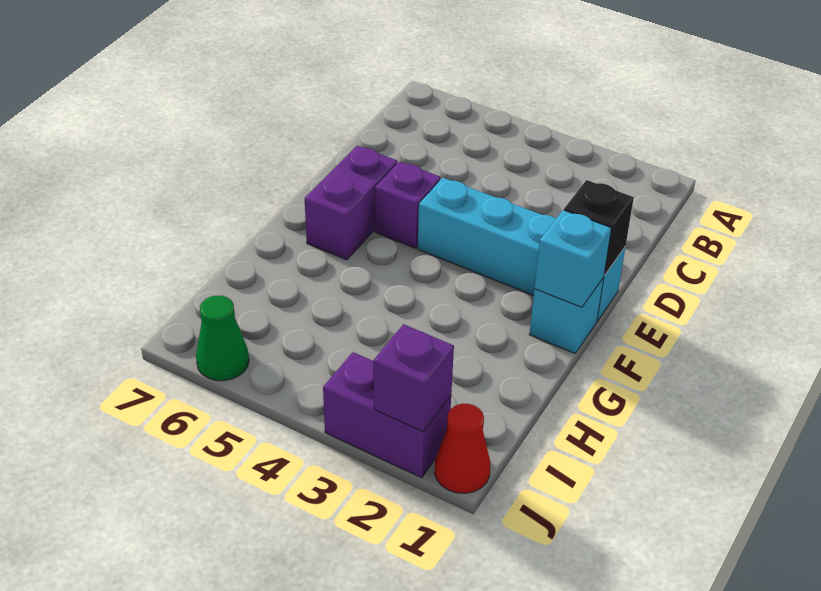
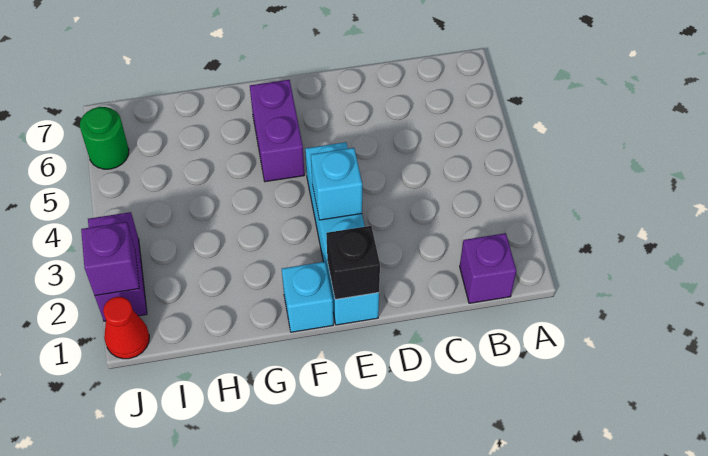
purple 1x1 brick [375,161,441,248] -> purple 1x1 brick moved to [460,233,516,303]
purple 1x2 brick [305,146,397,260] -> purple 1x2 brick turned to [250,80,304,182]
cyan 1x1 brick [535,210,611,307] -> cyan 1x1 brick moved to [311,148,362,220]
green 1x1 cone [196,296,249,381] -> green 1x1 round brick [80,107,129,169]

